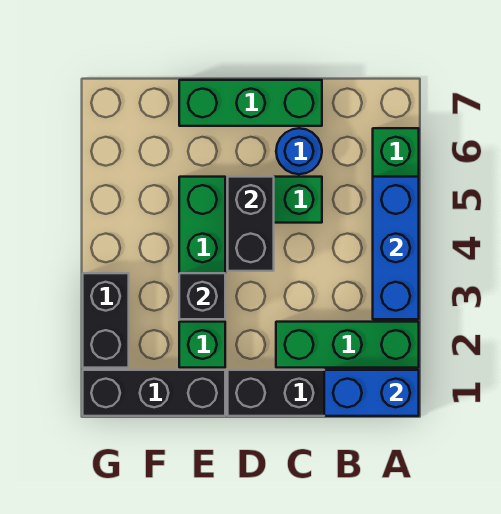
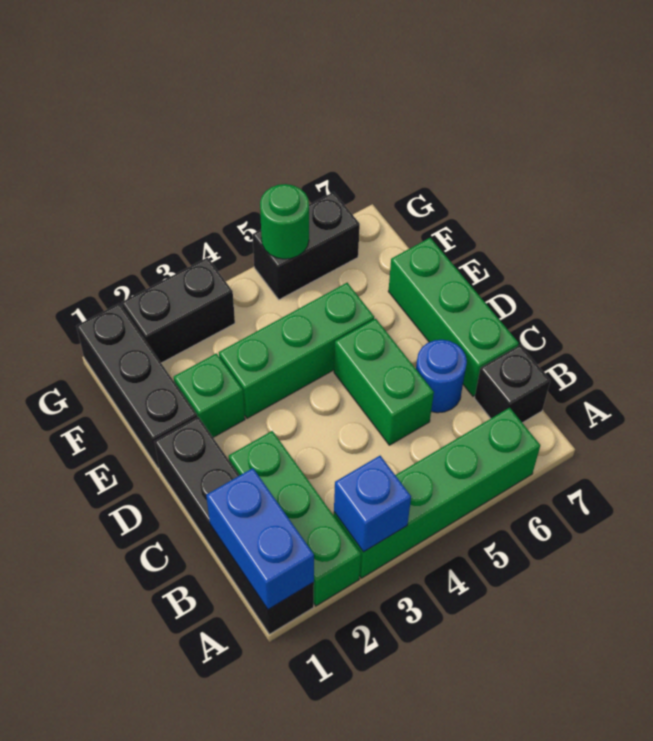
blue 1x3 brick [373,177,419,319] -> blue 1x1 brick [334,456,411,552]
black 1x2 brick [228,177,274,271] -> black 1x2 brick moved to [253,192,360,300]
black 1x1 brick [179,273,225,319] -> black 1x1 brick moved to [475,345,550,423]
none -> green 1x1 round brick [260,184,309,259]

